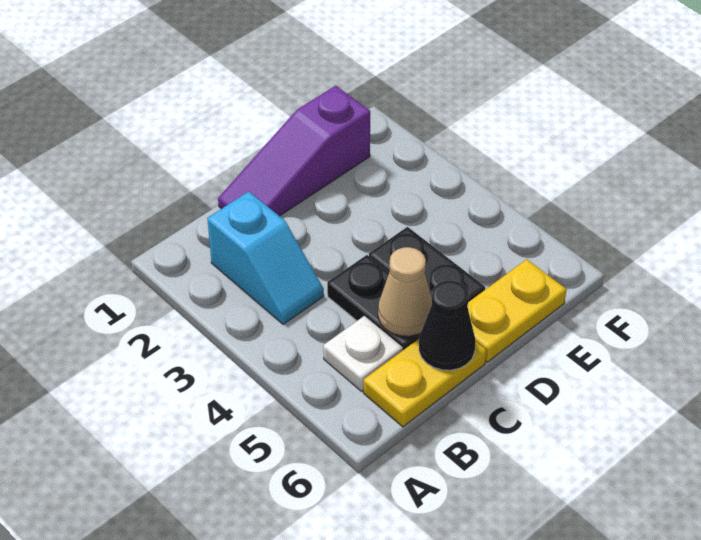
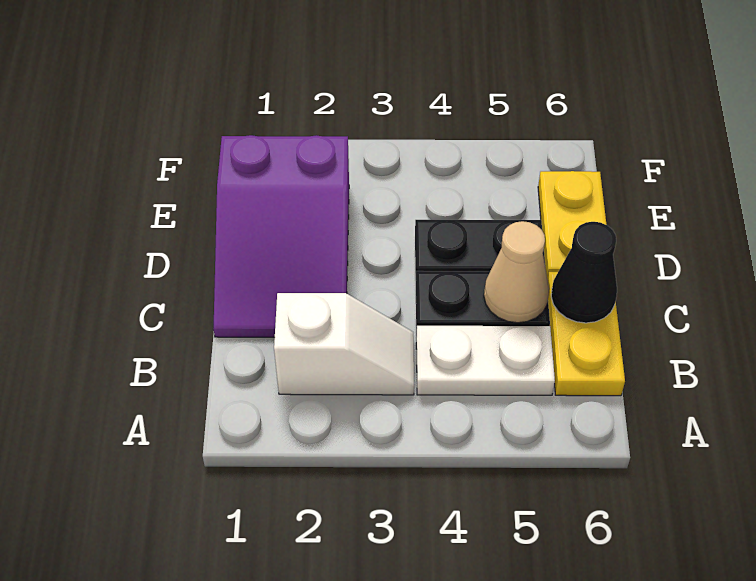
cyan 1x2 slope [207,192,324,324] -> white 1x2 slope [274,293,414,395]
white 1x1 plate [323,316,403,391] -> white 1x2 plate [416,326,555,395]
purple 1x3 slope [218,86,370,216] -> purple 2x3 slope [213,135,349,337]

